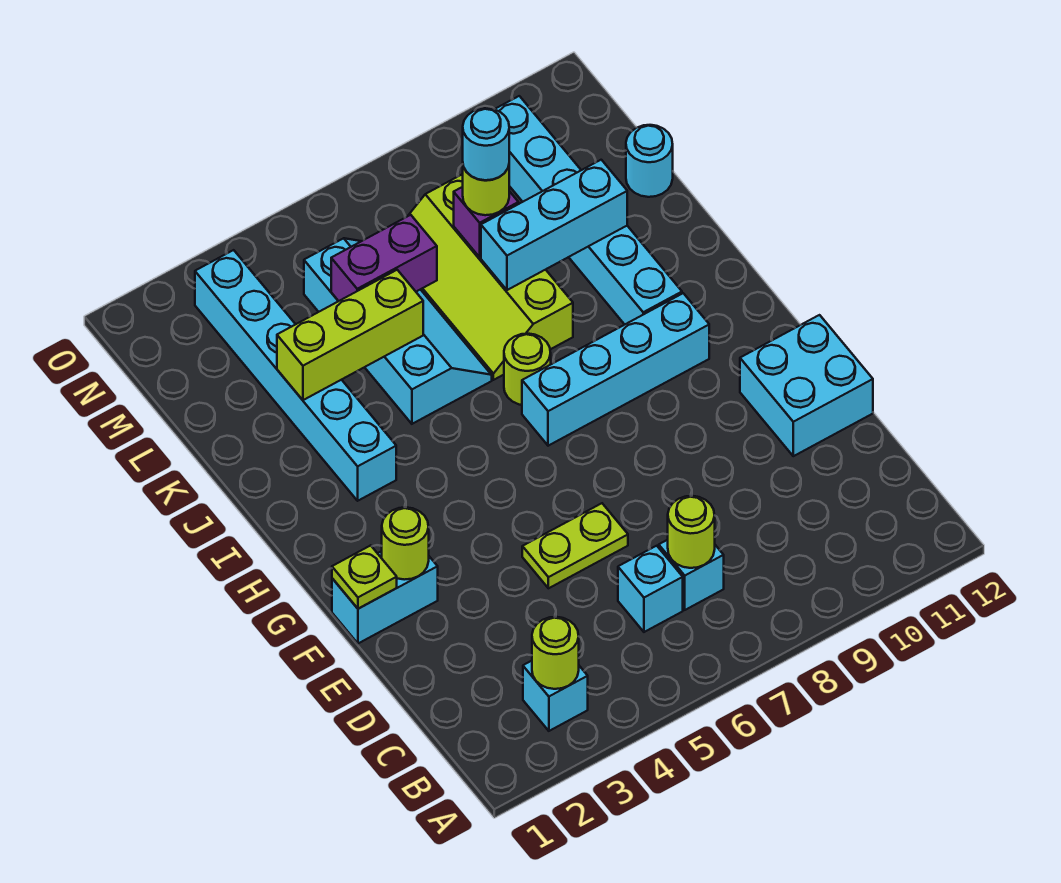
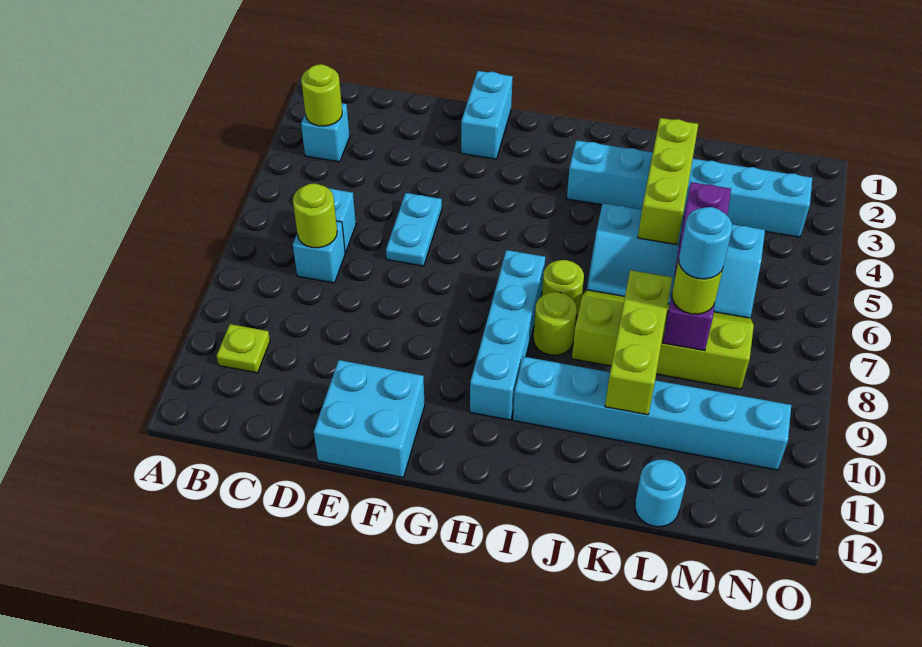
lime 1x2 plate [522,503,628,588] -> cyan 1x2 plate [386,193,442,266]
lime 1x1 plate [332,545,397,609] -> lime 1x1 plate moved to [216,324,270,373]
lime 1x1 round brick [382,507,429,580] -> lime 1x1 round brick moved to [533,292,577,355]
cyan 1x3 brick [481,160,627,290] -> lime 1x3 brick [605,270,672,415]

